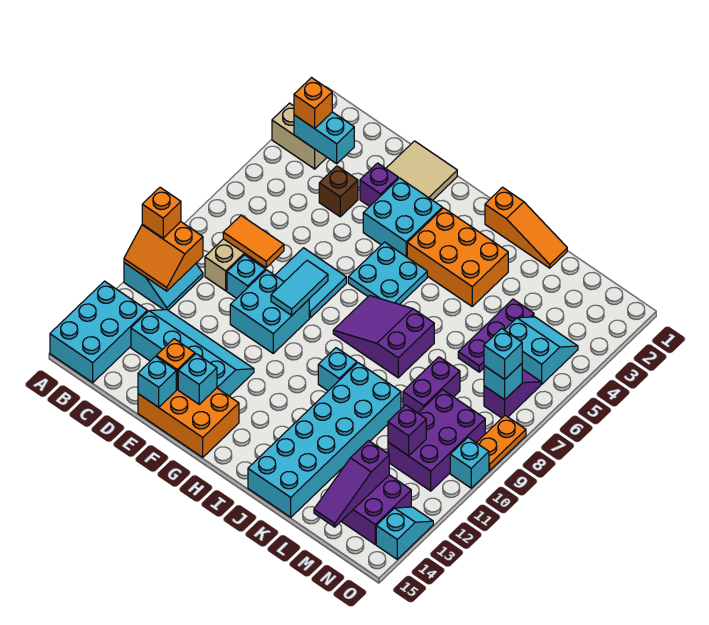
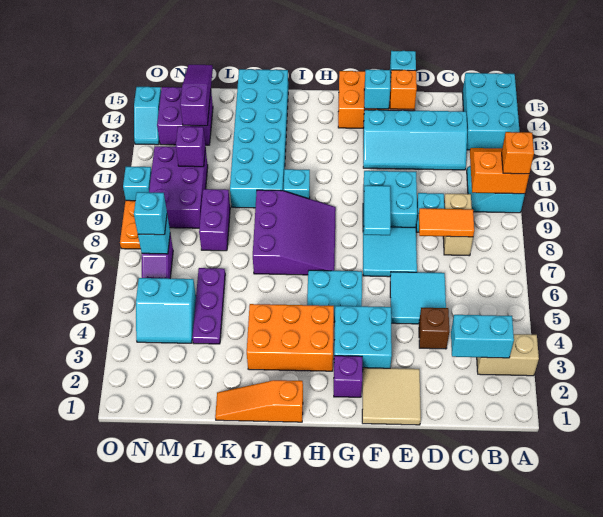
orange 1x1 brick [294,78,332,129] -> none
none -> cyan 2x2 tile [390,272,446,324]
purple 1x1 brick [360,163,398,206] -> purple 1x1 brick moved to [334,356,362,397]
purple 2x3 slope [333,295,434,378] -> purple 3x3 slope [253,190,336,275]

